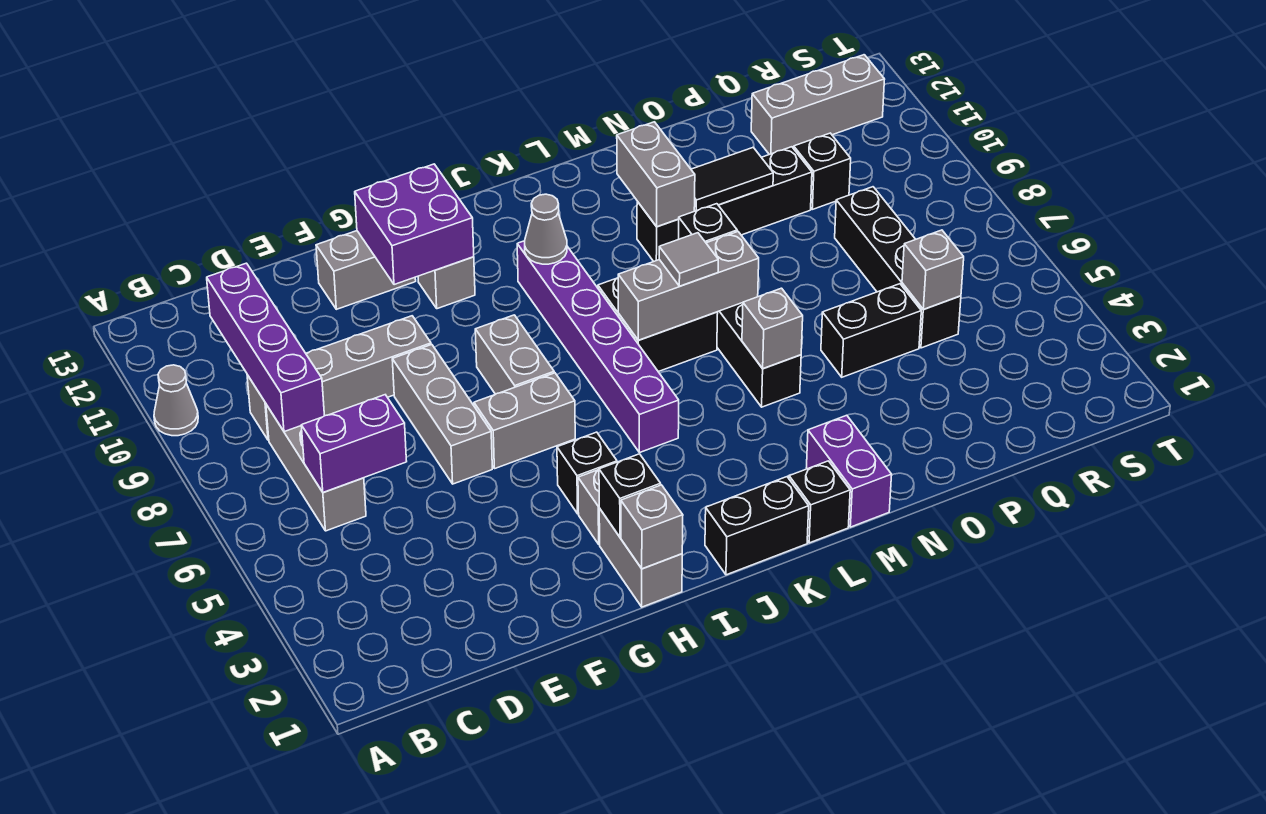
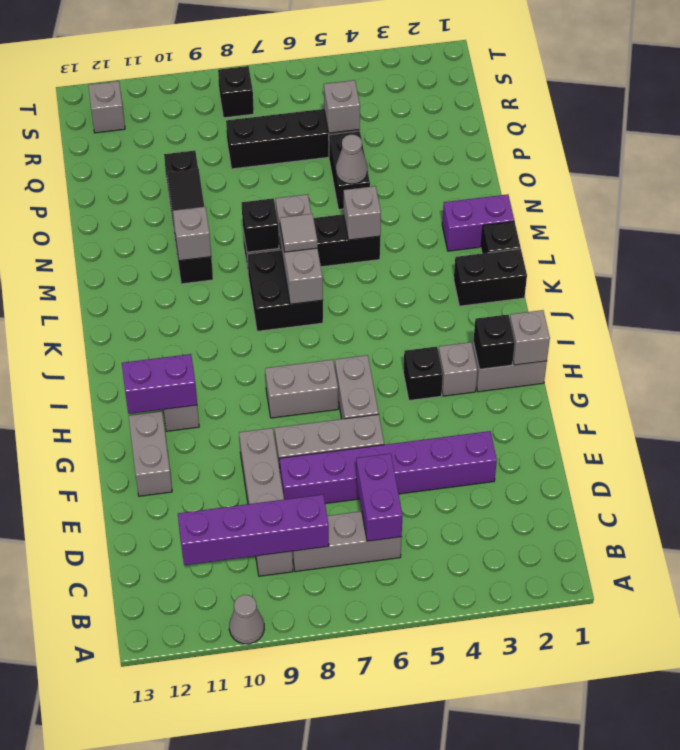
purple 2x2 brick [355,164,474,285] -> purple 1x2 brick [122,354,197,414]
black 1x2 brick [705,477,809,575] -> black 1x2 brick turned to [454,249,527,306]
purple 1x6 brick [517,241,679,453] -> purple 1x6 brick moved to [279,431,497,504]
grey 1x1 cone [525,194,567,264] -> grey 1x1 cone moved to [336,135,368,184]
grey 1x2 brick [617,122,695,227] -> grey 1x1 brick [173,207,211,261]
black 1x1 brick [793,133,851,209] -> black 1x1 brick moved to [218,66,254,118]
grey 1x3 brick [751,55,885,155] -> grey 1x1 brick [88,81,125,133]

